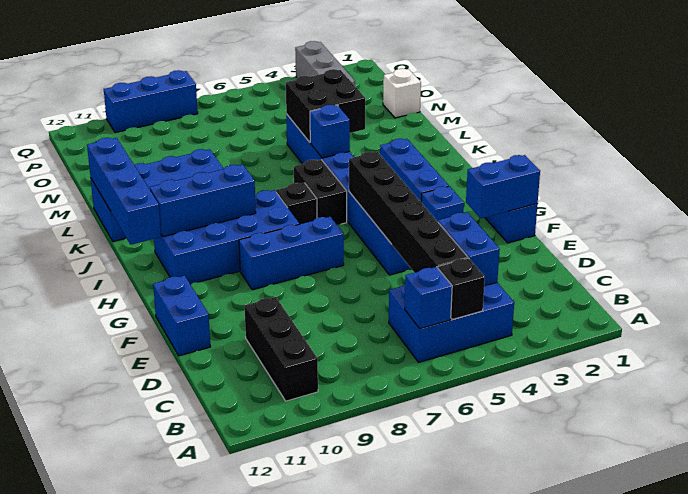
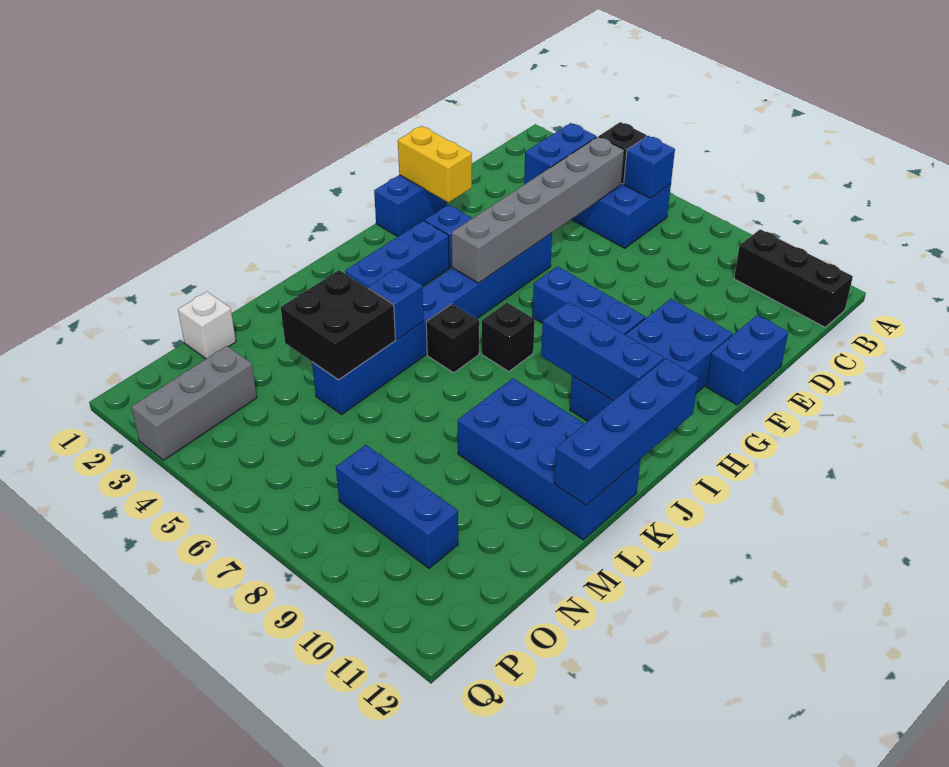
black 1x3 brick [244,297,318,401] -> black 1x3 brick turned to [734,229,853,327]
black 1x6 brick [349,152,468,273] -> grey 1x6 brick [452,137,624,283]
blue 1x2 brick [466,155,540,218] -> yellow 1x2 brick [398,126,472,202]
blue 2x4 brick [154,190,299,284] -> blue 2x4 brick turned to [570,299,733,421]
black 1x2 brick [294,160,347,225] -> black 1x1 brick [426,304,479,373]
blue 1x3 brick [104,70,198,133] -> blue 1x3 brick moved to [336,445,458,568]

